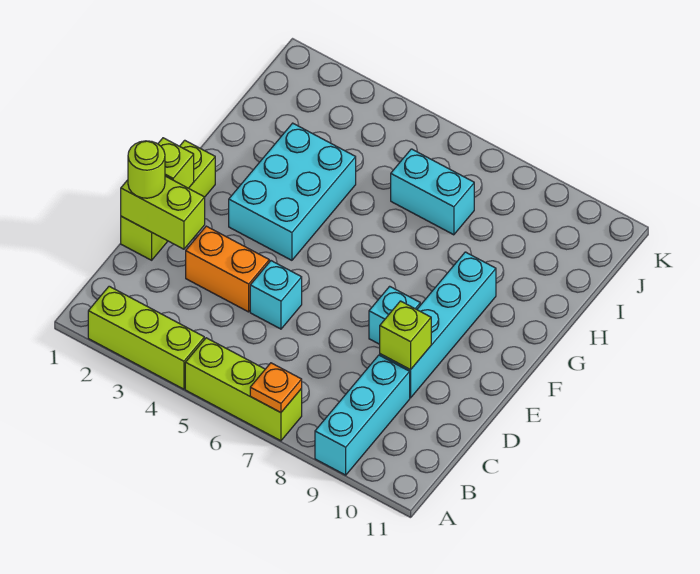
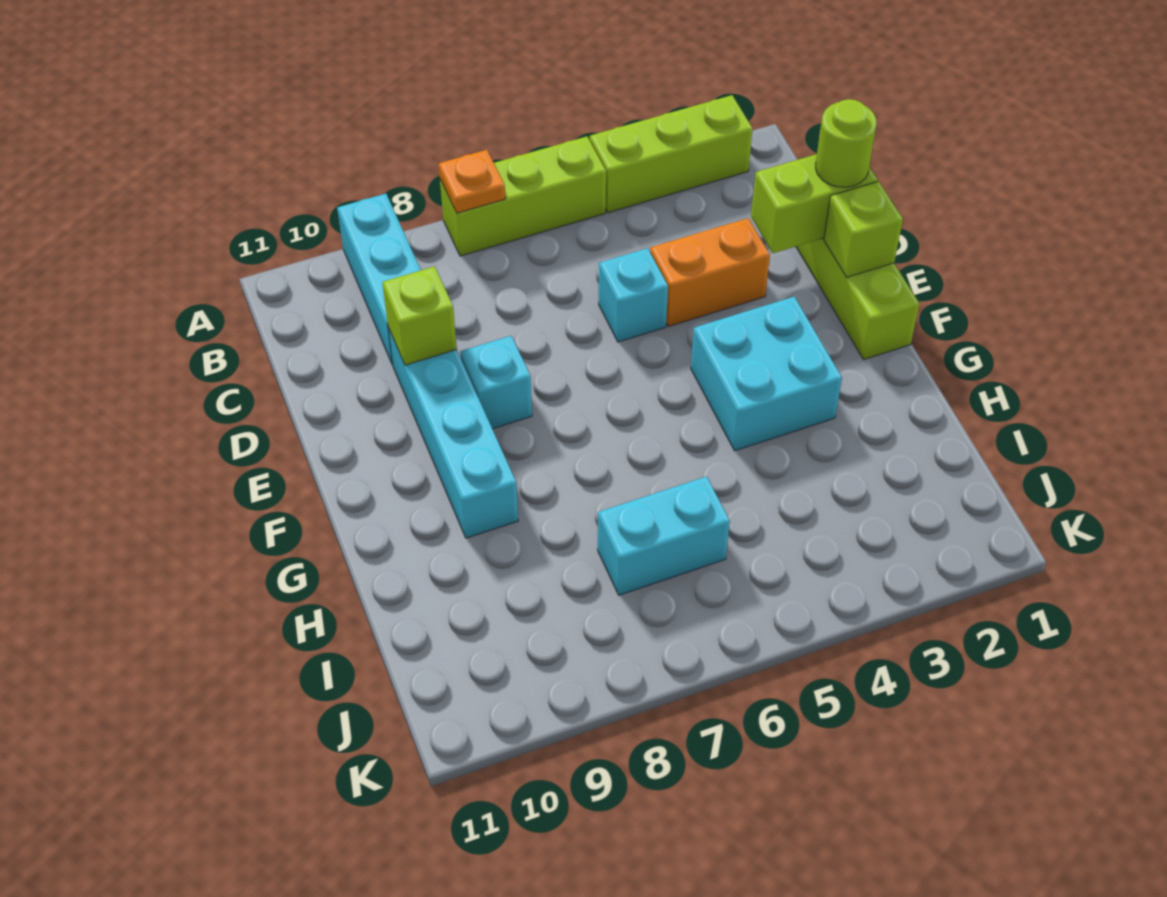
cyan 2x3 brick [229,123,356,260] -> cyan 2x2 brick [691,296,842,451]

